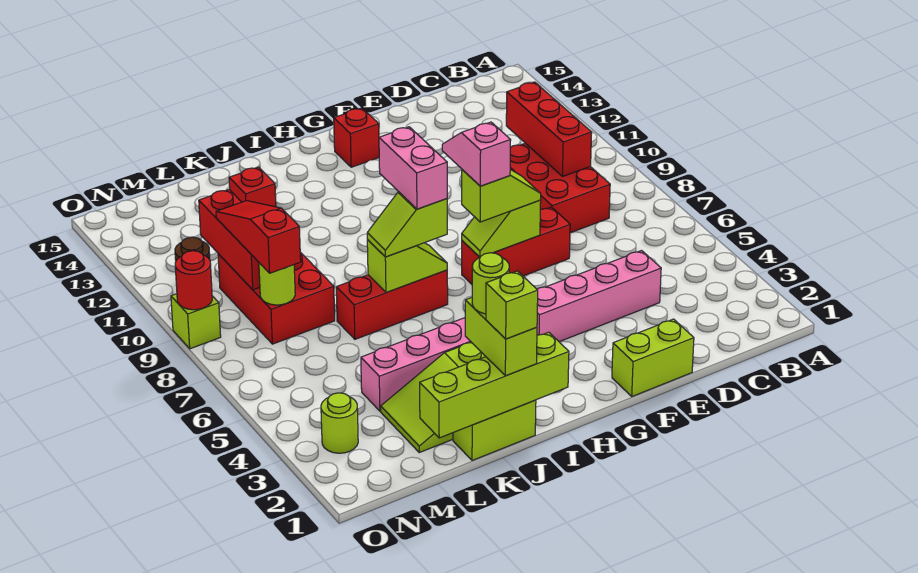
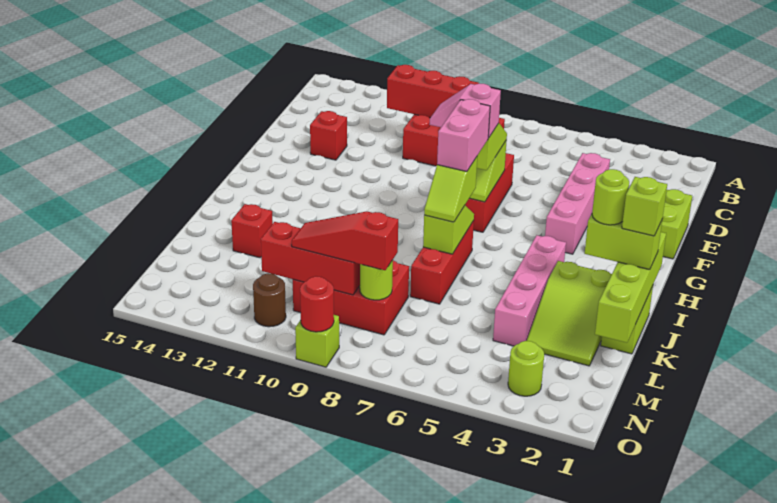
red 1x1 brick [334,108,379,167] -> red 1x1 brick moved to [310,111,347,160]
pink 1x2 brick [379,127,447,209] -> pink 1x2 brick turned to [437,99,490,171]

